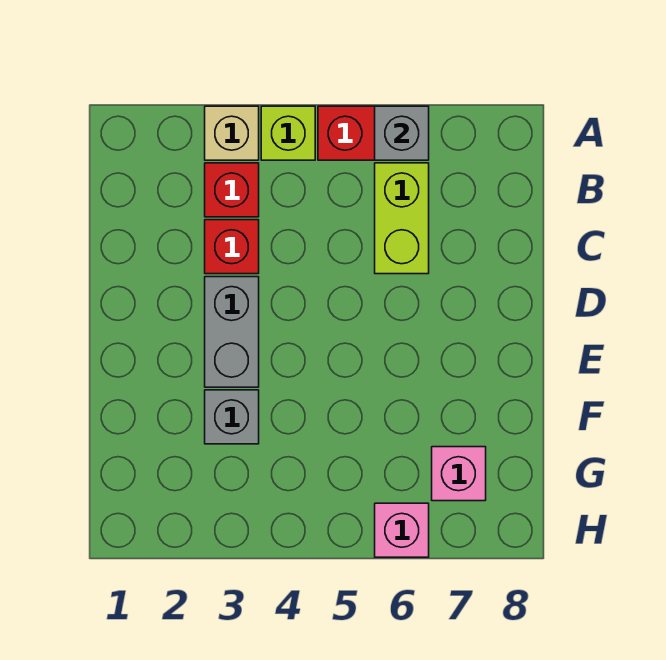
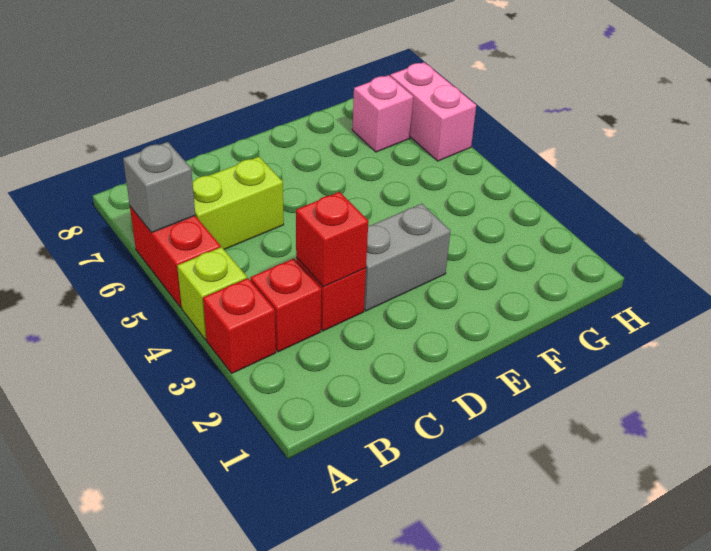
tan 1x1 brick [205,106,259,160] -> red 1x1 brick [203,278,276,373]
none -> red 1x1 brick [296,192,368,287]
grey 1x1 brick [205,390,259,444] -> none
pink 1x1 brick [375,503,429,557] -> pink 1x2 brick [390,62,476,161]

